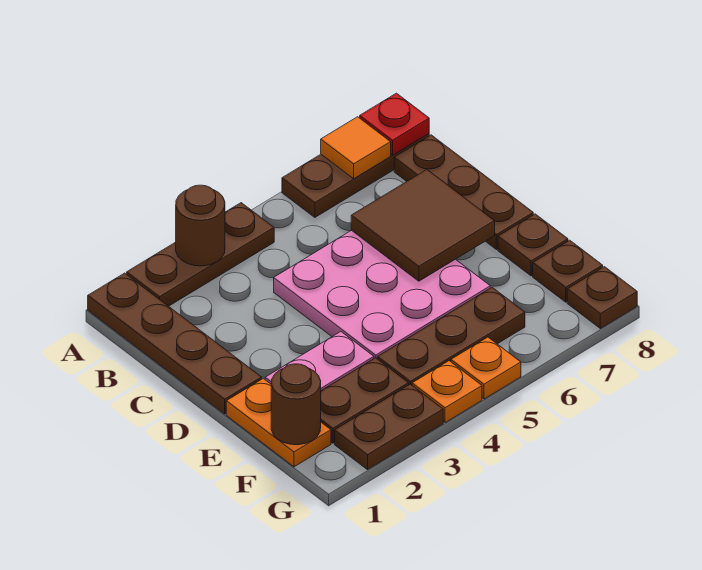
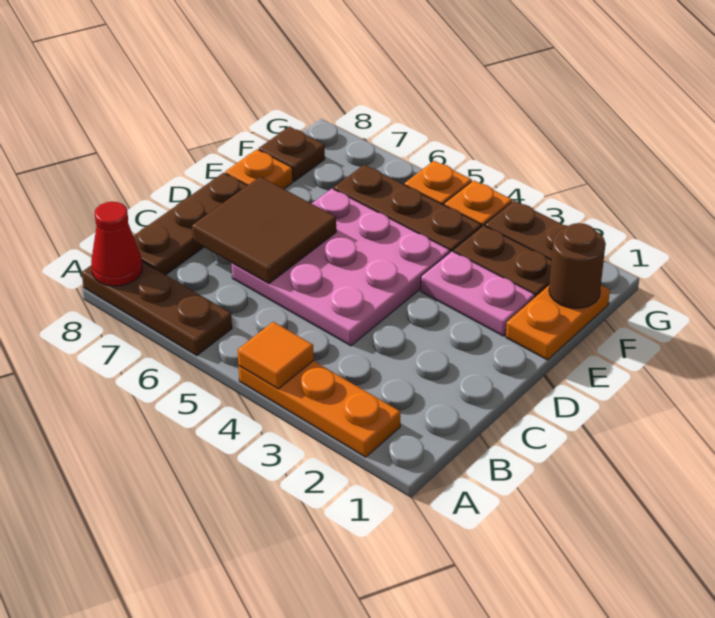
brown 1x4 plate [88,273,262,414] -> none
brown 1x3 plate [127,203,274,306] -> orange 1x3 plate [239,361,401,457]
brown 1x1 round brick [176,185,225,266] -> none
orange 1x1 tile [321,117,391,179] -> orange 1x1 tile moved to [238,322,314,389]
red 1x1 plate [360,93,429,155] -> red 1x1 cone [91,202,142,286]
brown 1x1 plate [498,214,568,276] -> orange 1x1 plate [225,149,293,189]
brown 1x1 plate [567,267,637,329] -> none

